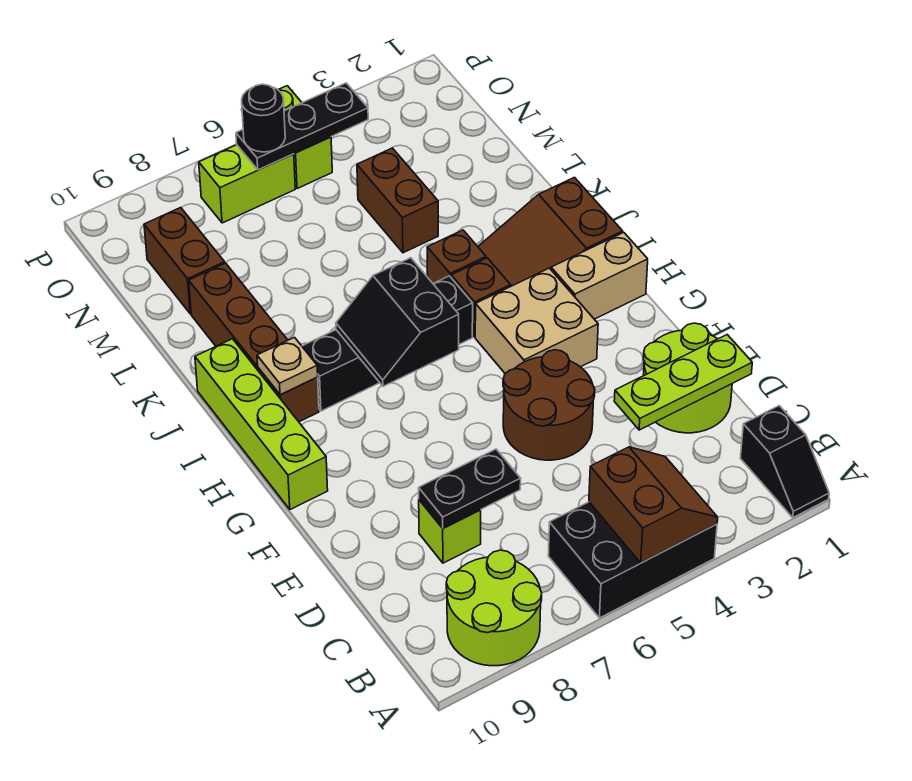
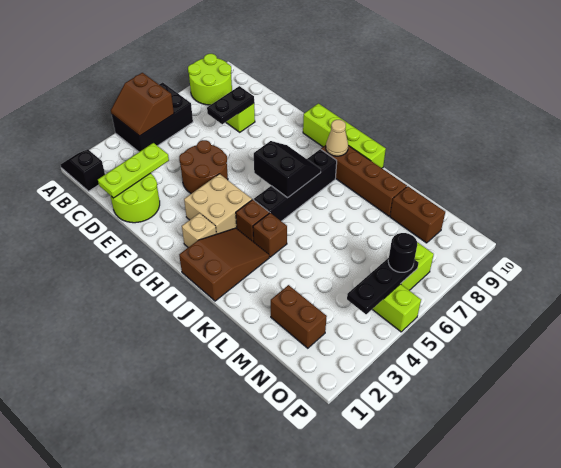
tan 1x2 brick [551,232,648,319] -> tan 1x1 brick [182,213,216,247]
tan 1x1 plate [257,337,318,395] -> tan 1x1 cone [326,120,348,156]
brown 1x2 brick [357,148,438,253] -> brown 1x2 brick moved to [271,285,327,348]

